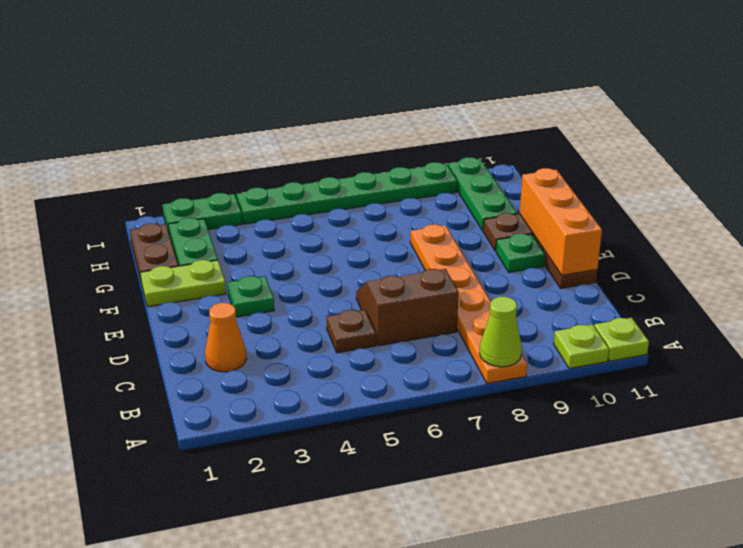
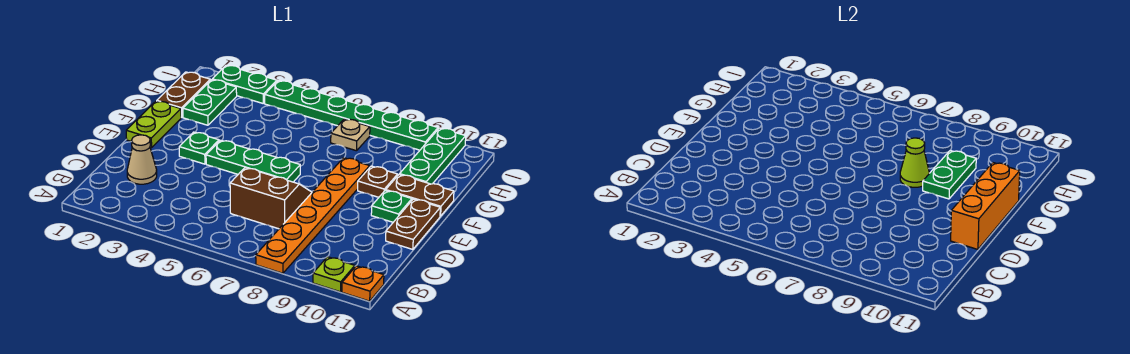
lime 1x1 cone [480,297,522,367] -> lime 1x1 cone moved to [900,138,929,187]
lime 1x1 plate [594,318,649,361] -> orange 1x1 plate [342,266,384,301]
orange 1x1 cone [205,302,247,372] -> tan 1x1 cone [127,135,157,184]
brown 1x1 plate [326,310,376,353] -> brown 1x1 plate moved to [358,166,398,197]
none -> green 1x3 plate [206,140,300,182]
lime 1x2 plate [140,260,226,307] -> lime 1x2 plate turned to [126,101,181,148]
none -> green 1x2 plate [923,150,976,199]
none -> tan 1x1 plate [331,119,370,151]

